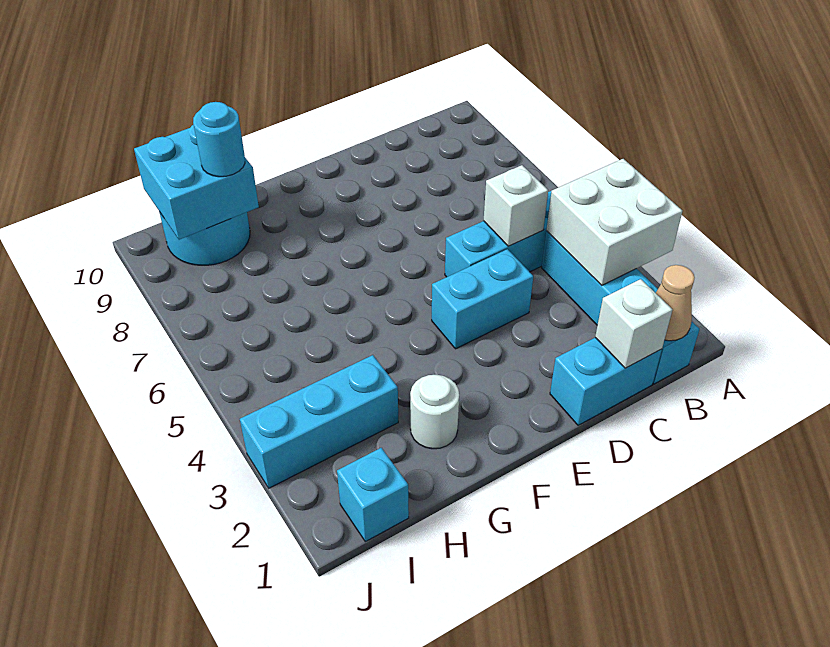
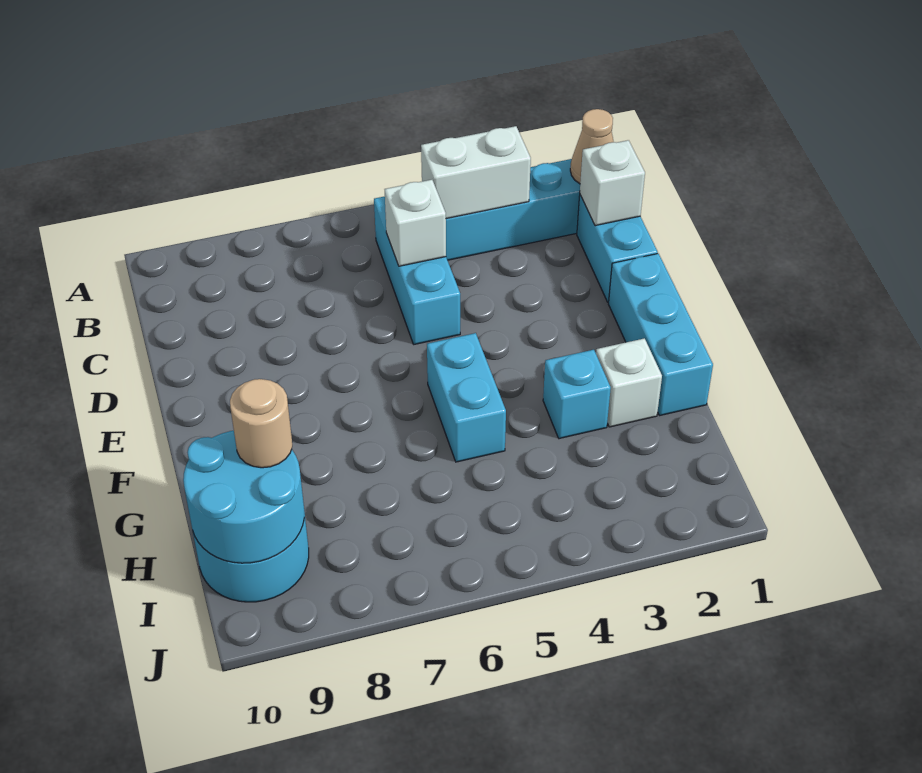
white 2x2 brick [547,159,682,285] -> white 1x2 brick [421,126,531,219]
cyan 1x2 brick [432,249,533,349] -> cyan 1x2 brick moved to [427,333,506,462]
white 1x1 round brick [410,375,459,449] -> white 1x1 brick [596,338,662,427]
cyan 1x3 brick [240,355,398,488] -> cyan 1x3 brick moved to [609,254,713,416]
cyan 2x2 brick [134,125,259,240] -> cyan 2x2 round brick [183,431,304,563]
cyan 1x1 round brick [193,102,245,177] -> tan 1x1 round brick [230,379,292,468]
cyan 1x1 brick [337,448,409,542] -> cyan 1x1 brick moved to [543,350,611,439]

